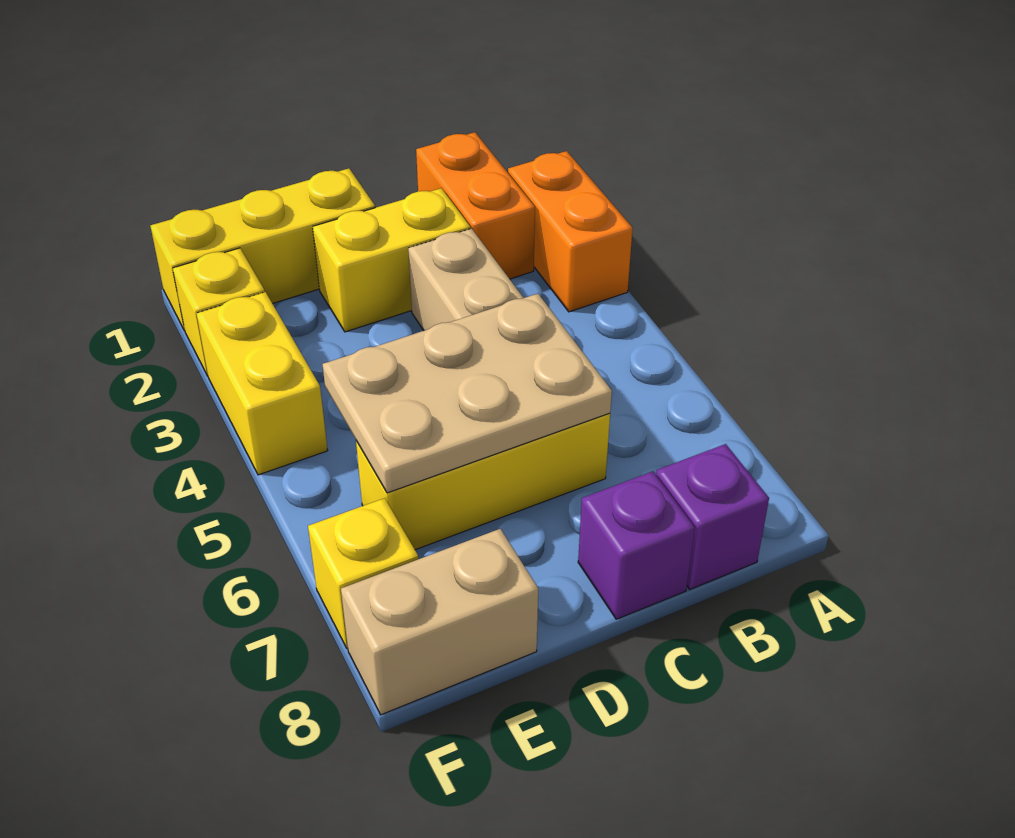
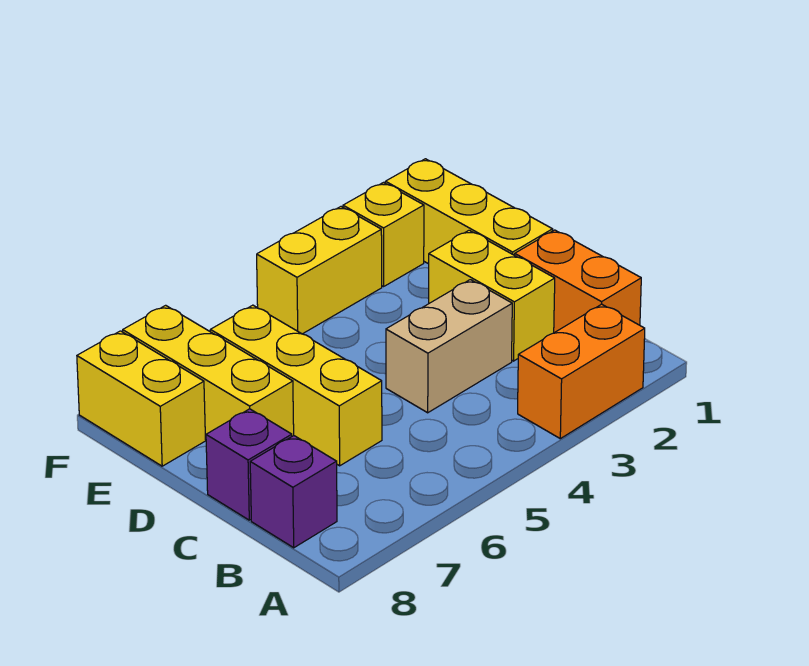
orange 1x2 brick [416,132,535,279] -> orange 1x2 brick turned to [515,230,641,333]
tan 2x3 plate [323,294,612,493] -> none
tan 1x2 brick [341,529,538,715] -> yellow 1x2 brick [77,331,206,466]
yellow 1x1 brick [308,498,418,649] -> yellow 1x3 brick [123,305,294,438]

